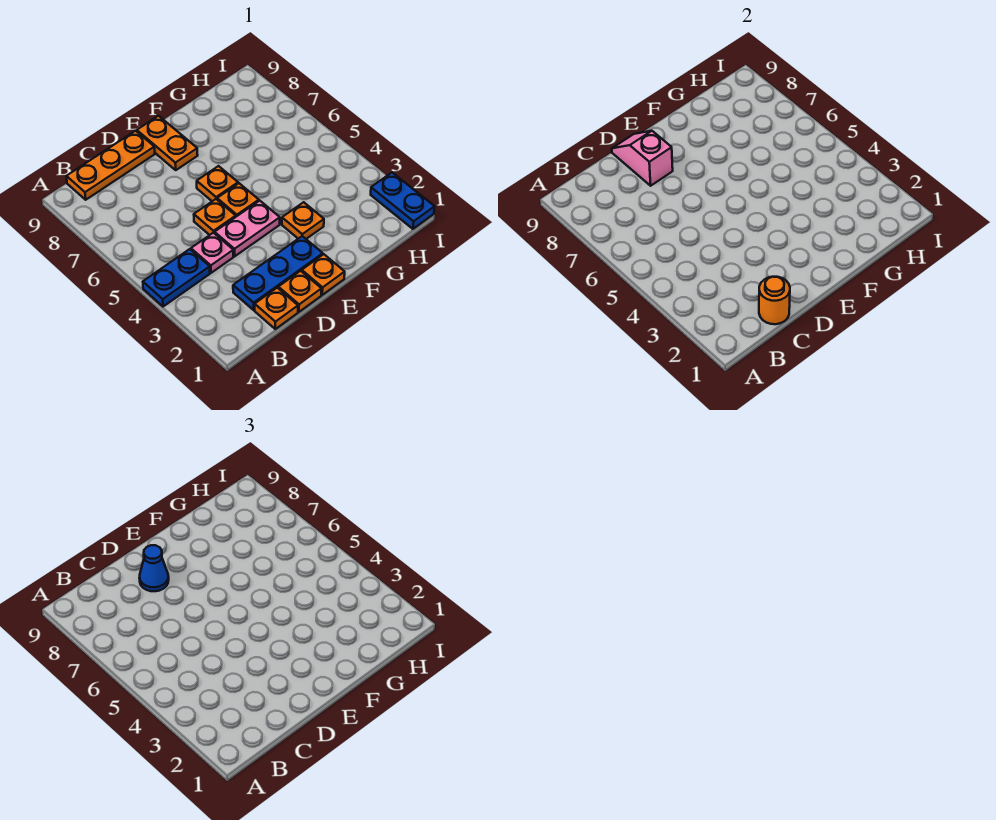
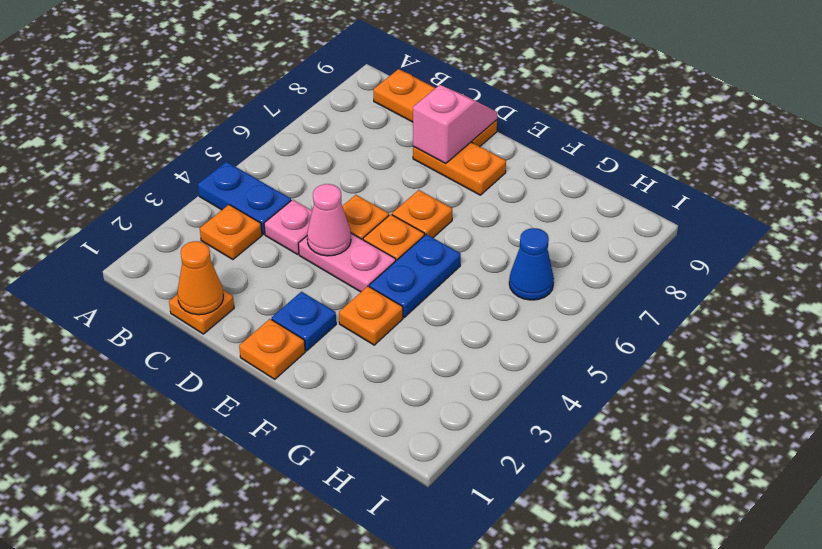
orange 1x1 round brick [759,277,790,324] -> orange 1x1 cone [178,241,223,315]
blue 1x3 plate [233,236,323,310] -> blue 1x1 plate [272,292,336,351]
orange 1x1 plate [278,271,321,312] -> orange 1x1 plate moved to [200,205,262,260]
none -> pink 1x1 cone [307,184,351,256]
blue 1x1 cone [139,545,169,591] -> blue 1x1 cone moved to [509,228,554,300]
orange 1x2 plate [137,116,198,170] -> orange 1x2 plate turned to [413,142,506,195]
blue 1x2 plate [371,173,435,229] -> blue 1x2 plate moved to [369,234,461,317]

